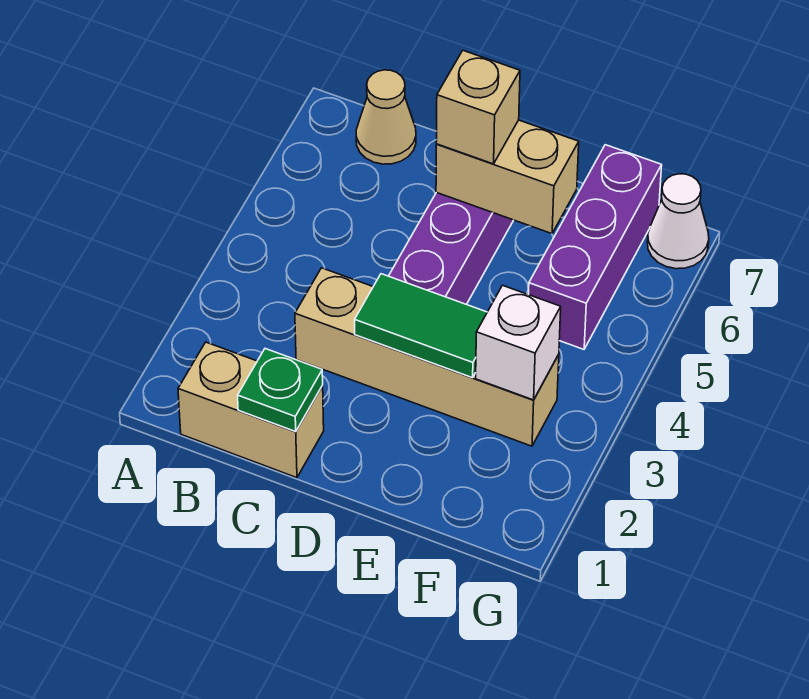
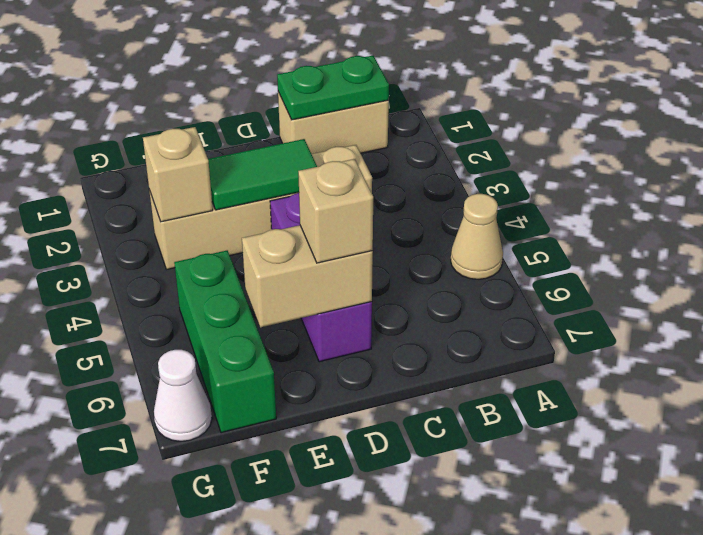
tan 1x1 cone [356,70,416,164] -> tan 1x1 cone moved to [451,194,503,279]
green 1x1 plate [238,349,323,432] -> green 1x2 plate [277,56,389,120]
white 1x1 brick [476,285,561,400] -> tan 1x1 brick [143,127,213,222]
purple 1x3 brick [528,145,662,349] -> green 1x3 brick [174,250,276,433]

